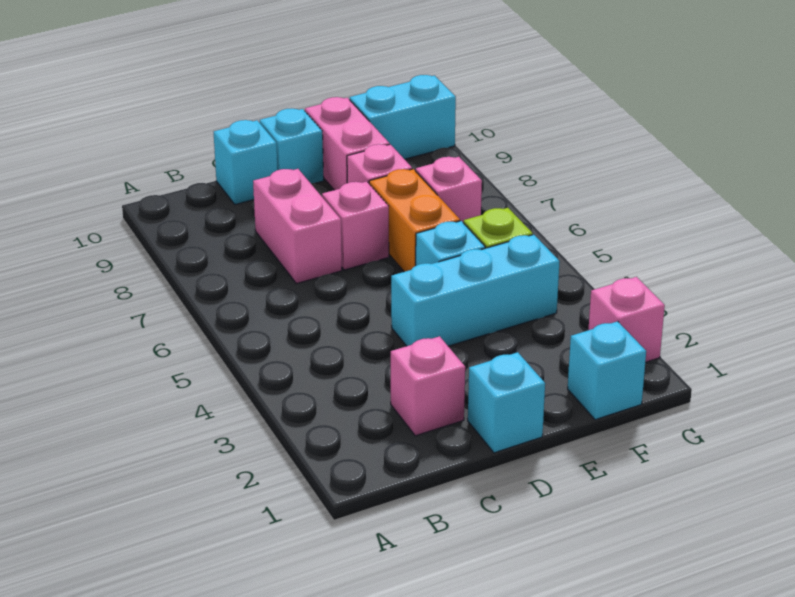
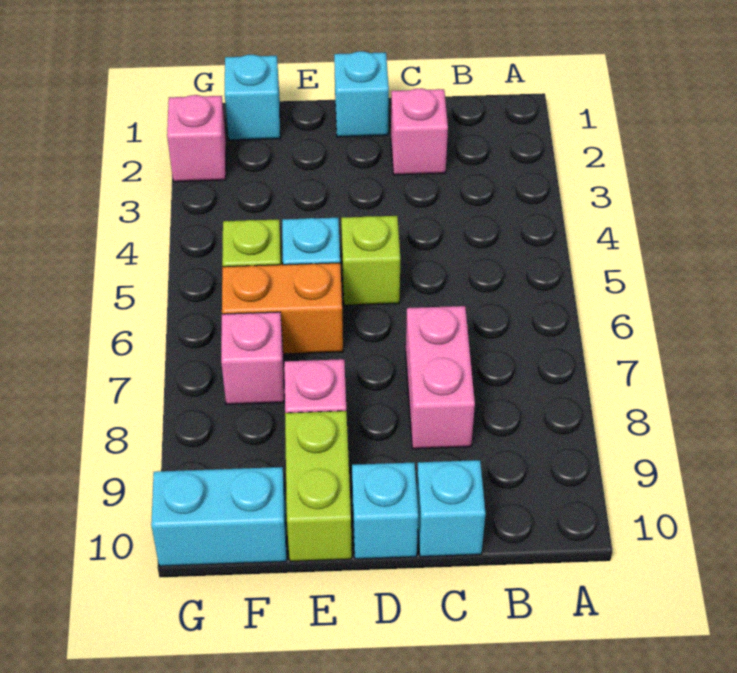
cyan 1x3 brick [391,235,560,346] -> none
none -> lime 1x1 brick [341,216,400,305]
pink 1x1 brick [322,181,389,270] -> none
orange 1x2 brick [369,169,460,272] -> orange 1x2 brick turned to [222,263,343,354]
pink 1x2 brick [305,97,390,190] -> lime 1x2 brick [285,411,352,562]

